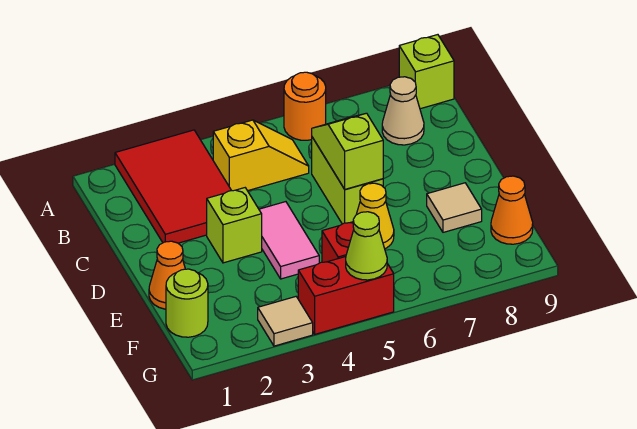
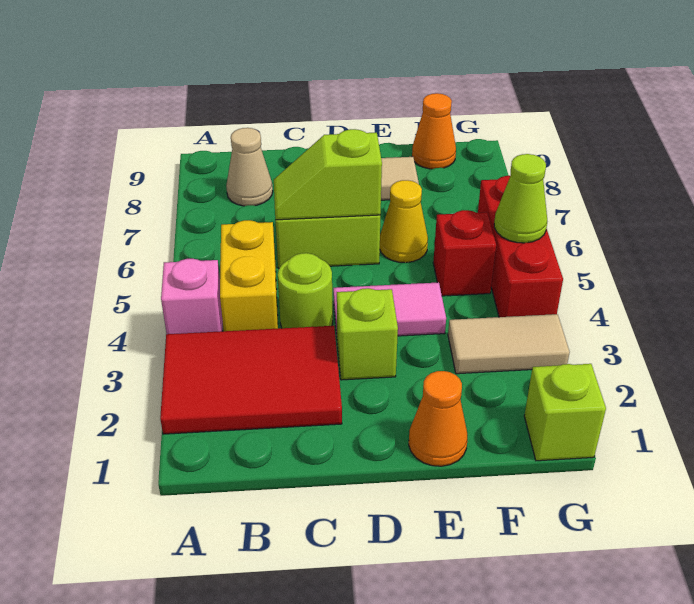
none -> pink 1x1 brick [161,259,223,334]
orange 1x1 round brick [284,72,326,140] -> none
lime 1x1 brick [399,35,454,109] -> lime 1x1 brick moved to [524,364,606,461]
yellow 1x2 slope [213,120,309,191] -> yellow 1x2 brick [220,220,278,331]
lime 1x1 round brick [166,269,208,337] -> lime 1x1 round brick moved to [278,253,333,328]
tan 1x1 tile [258,297,313,346] -> tan 1x2 tile [448,314,570,374]
red 1x2 brick [298,257,394,334] -> red 1x3 brick [478,176,563,317]

